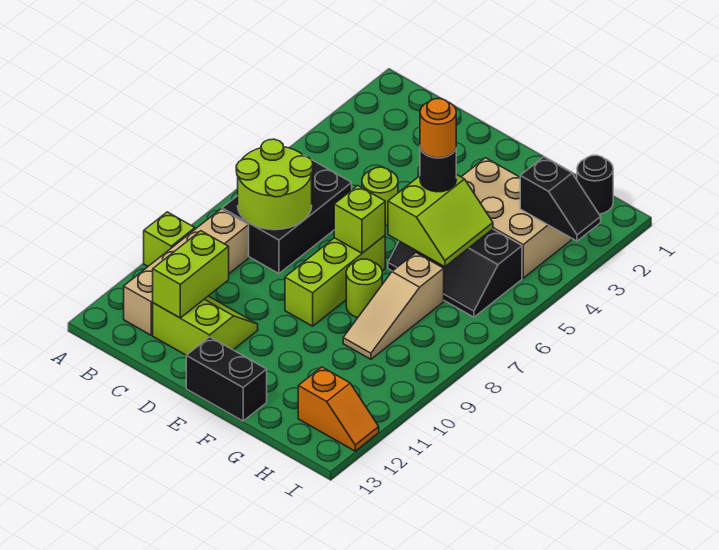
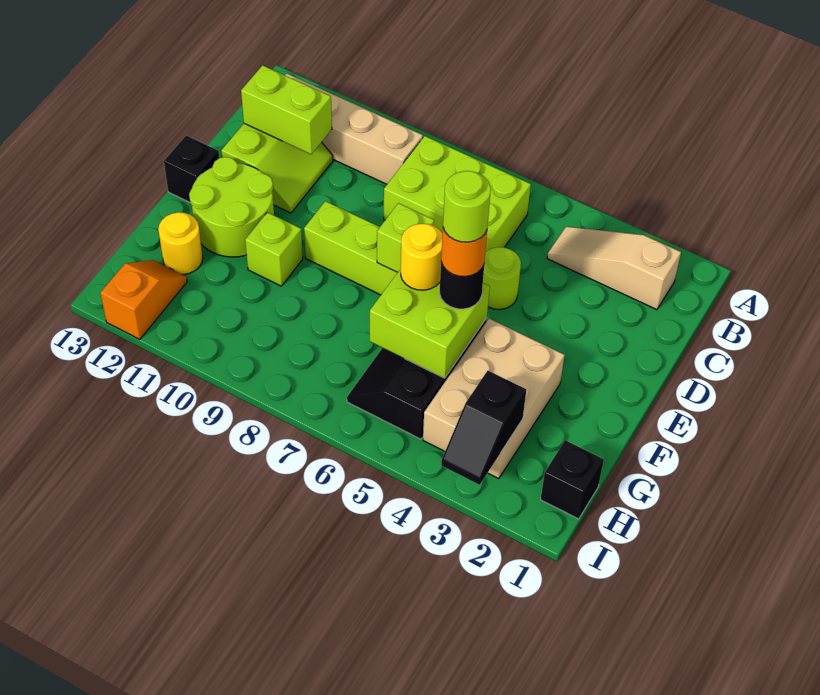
lime 1x1 brick [144,212,195,266] -> lime 1x1 brick moved to [245,212,303,286]
black 2x3 brick [222,160,352,274] -> lime 2x3 brick [384,136,531,252]
lime 2x2 round brick [236,139,313,230] -> lime 2x2 round brick moved to [189,157,274,257]
black 1x2 brick [186,337,267,421] -> black 1x1 brick [164,136,219,203]
lime 2x2 slope [388,174,493,267] -> lime 2x2 brick [370,269,490,378]
none -> yellow 1x1 round brick [401,224,443,290]
lime 1x1 round brick [346,259,382,318] -> lime 1x1 round brick moved to [443,171,491,242]
tan 1x3 slope [343,253,444,359] -> tan 1x3 slope moved to [547,227,681,310]
none -> yellow 1x1 round brick [158,212,203,275]
black 1x1 round brick [577,155,613,214] -> black 1x1 brick [540,440,604,519]
orange 1x2 slope [298,367,379,451] -> orange 1x2 slope turned to [100,260,187,339]

